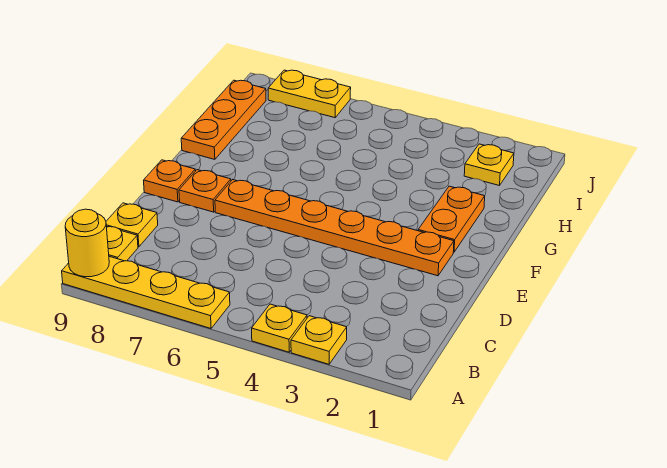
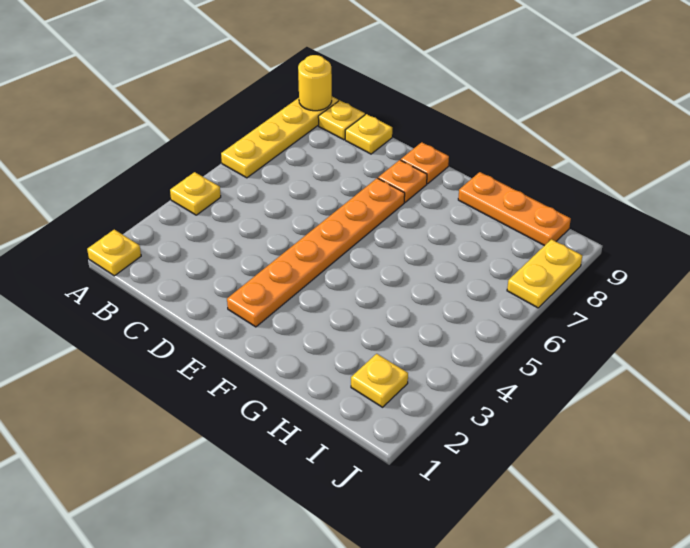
yellow 1x1 plate [291,316,347,364] -> yellow 1x1 plate moved to [87,230,141,276]
orange 1x2 plate [418,186,485,252] -> none

